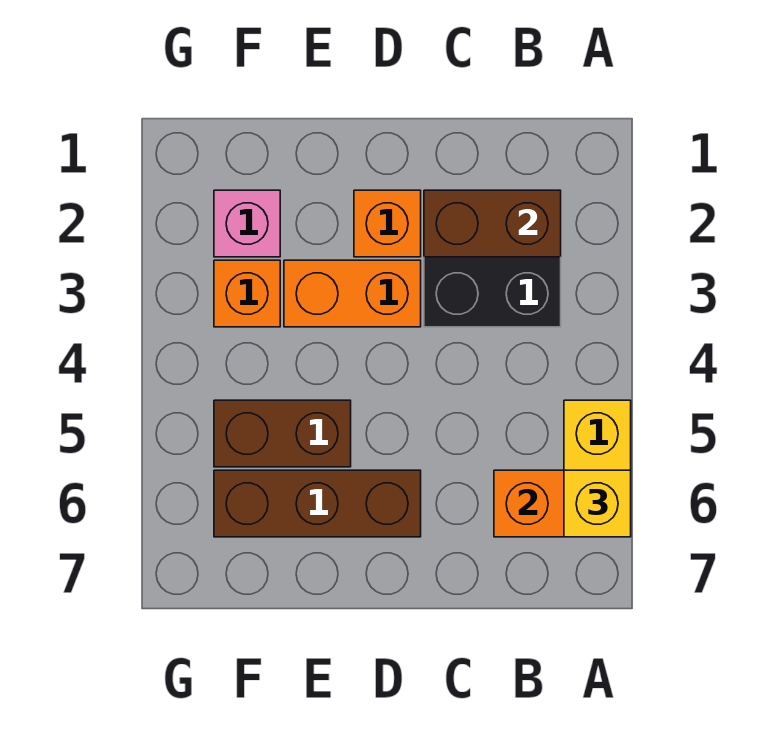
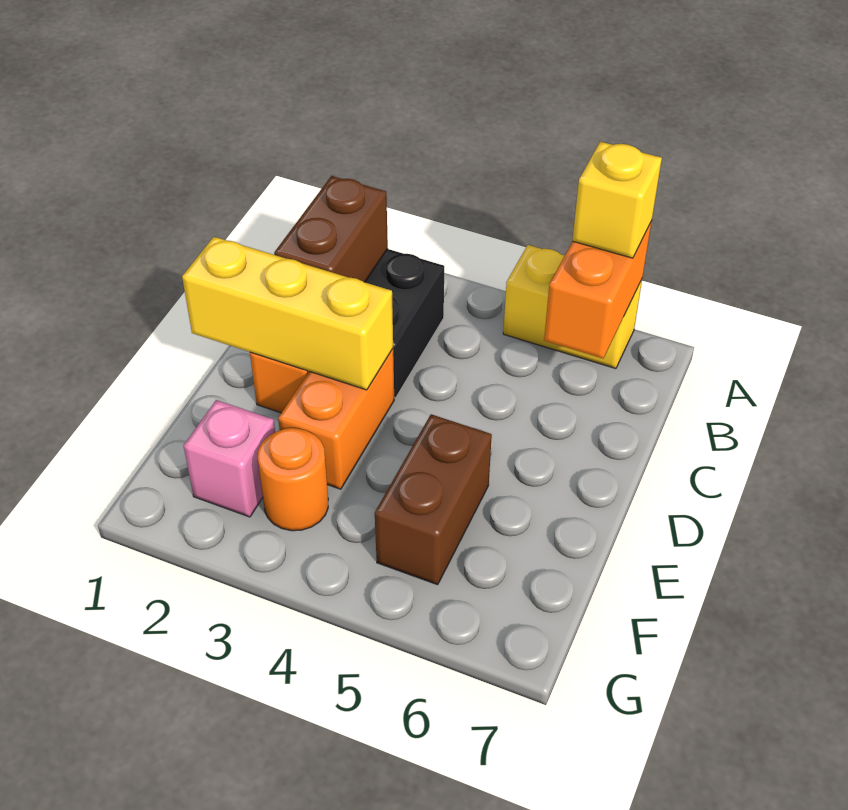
none -> yellow 1x3 brick [182,237,393,390]
brown 1x3 brick [214,470,421,537] -> none
orange 1x1 brick [214,260,280,327] -> orange 1x1 round brick [258,428,328,531]

